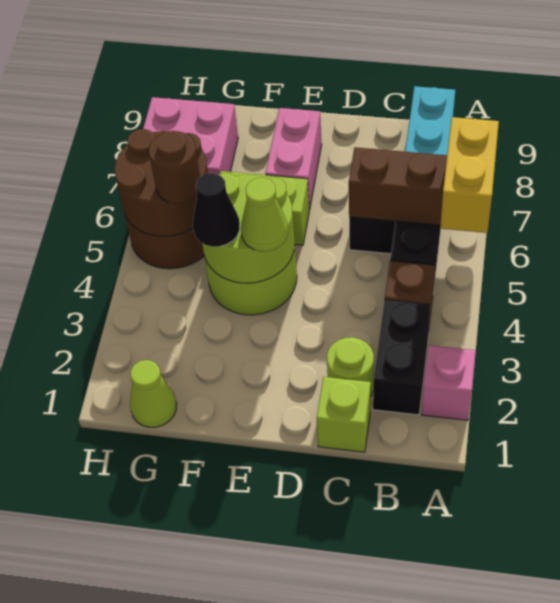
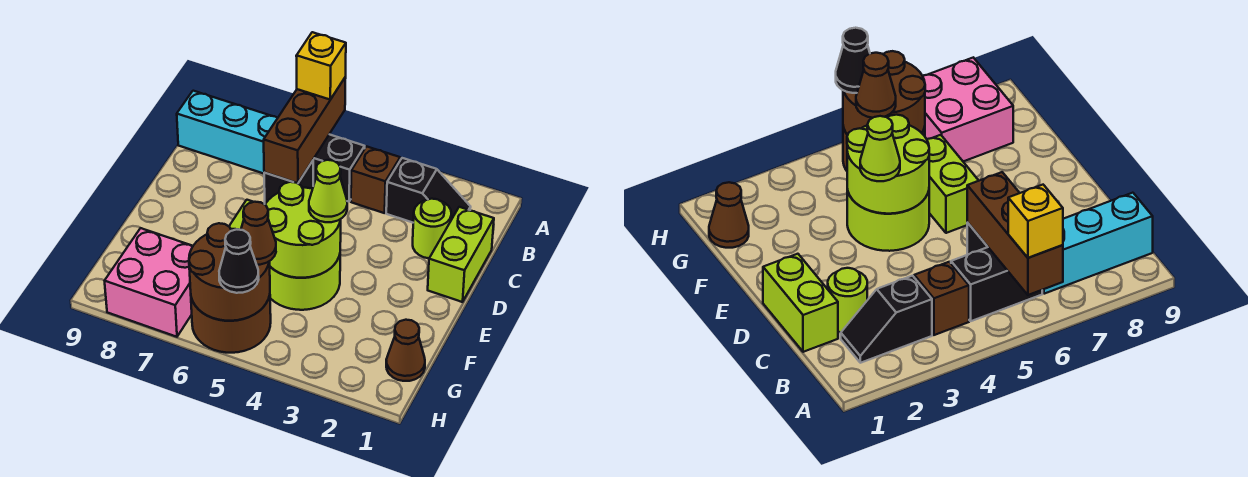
pink 1x1 brick [422,345,476,420] -> none
yellow 1x2 brick [440,117,499,233] -> yellow 1x1 brick [296,32,346,99]
black 1x2 brick [373,300,431,415] -> black 1x2 slope [386,158,471,223]
lime 1x1 brick [317,377,371,452] -> lime 1x2 brick [428,207,494,302]
pink 1x2 brick [265,108,322,210] -> none
black 1x1 cone [193,173,240,247] -> black 1x1 cone moved to [219,229,259,293]
lime 1x1 cone [130,360,177,427] -> brown 1x1 cone [386,320,425,381]
brown 1x1 round brick [149,131,200,204] -> brown 1x1 cone [241,202,276,265]

